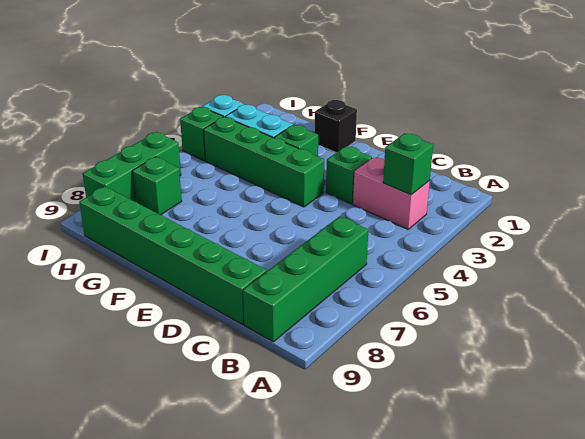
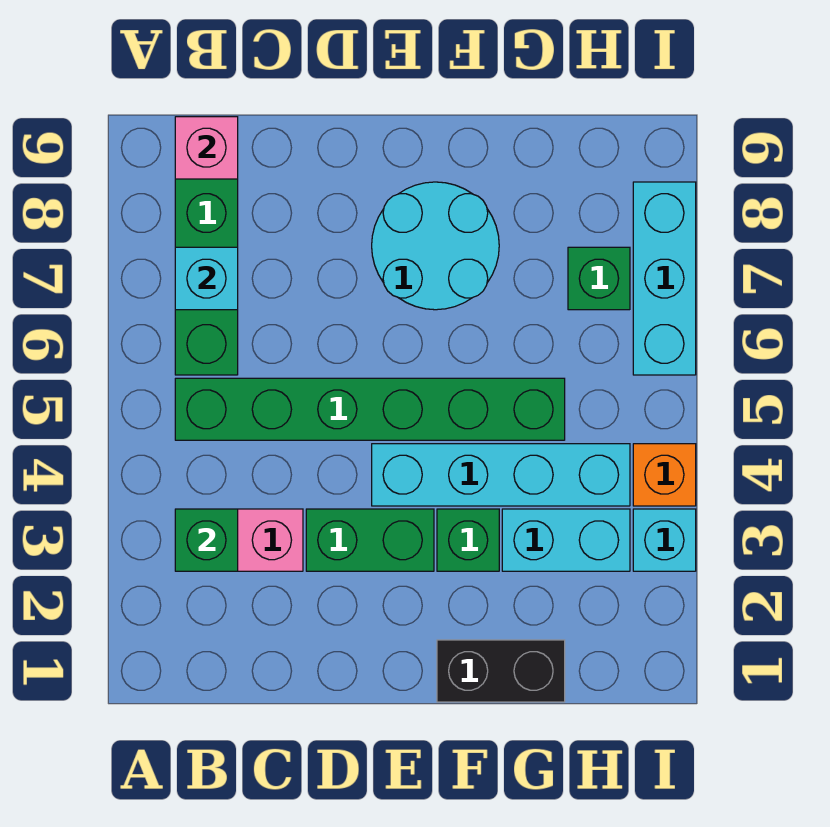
none -> cyan 1x1 brick [175,247,238,310]
none -> pink 1x1 brick [175,117,238,179]
green 1x6 brick [79,187,267,325] -> green 1x6 brick moved to [175,378,565,440]
green 1x1 brick [326,146,372,204] -> green 1x2 brick [306,509,434,571]
green 1x4 brick [204,117,324,207] -> cyan 1x4 brick [372,444,630,506]
none -> cyan 2x2 round brick [372,182,499,310]
black 1x1 brick [315,100,357,153] -> black 1x2 brick [437,640,565,702]
green 1x1 brick [180,107,223,161] -> orange 1x1 brick [633,444,696,506]
green 1x3 brick [83,132,181,201] -> cyan 1x3 brick [633,182,696,375]

